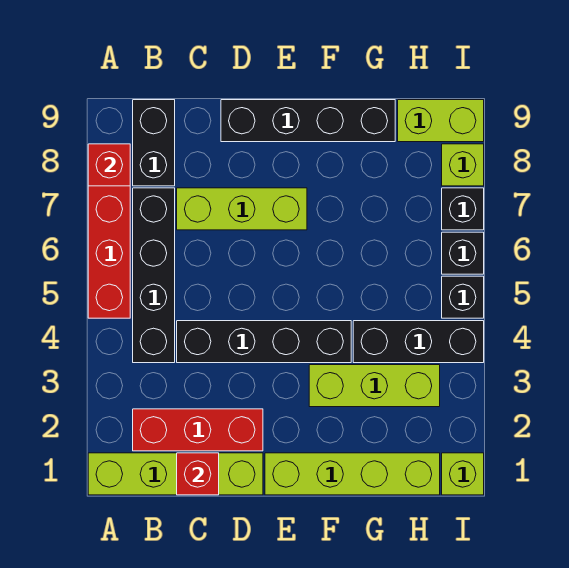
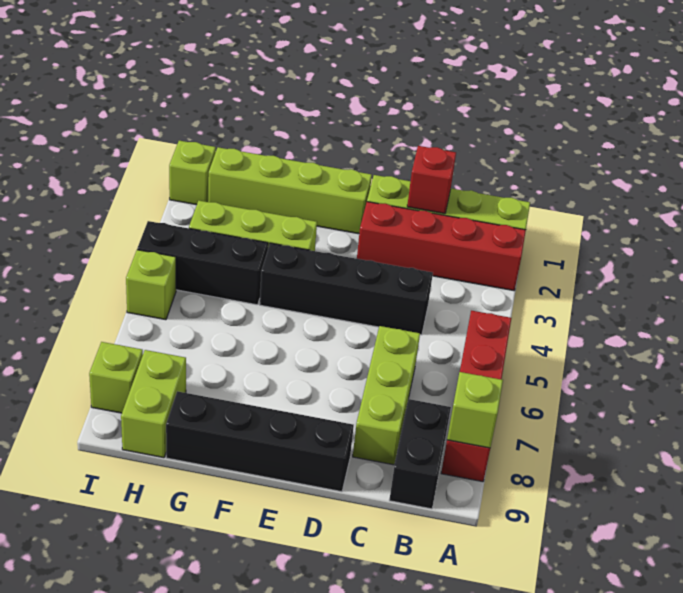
red 1x1 brick [88,144,130,186] -> lime 1x1 brick [447,372,503,448]
red 1x3 brick [133,409,263,451] -> red 1x4 brick [357,202,526,291]
black 1x4 brick [133,188,175,363] -> none
lime 1x3 brick [177,188,307,230] -> lime 1x3 brick turned to [353,326,420,465]
lime 1x2 brick [398,100,484,142] -> lime 1x2 brick turned to [121,350,186,458]
black 1x1 brick [442,276,484,318] -> lime 1x1 brick [126,250,176,320]
black 1x1 brick [442,232,484,274] -> none
black 1x1 brick [442,188,484,230] -> none

